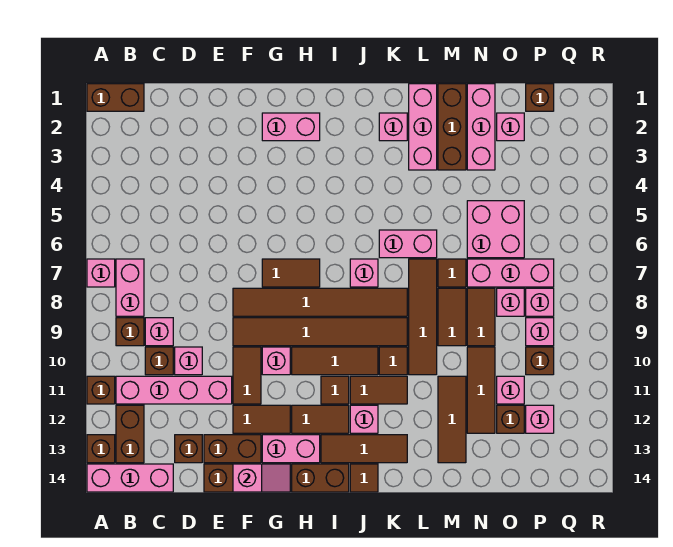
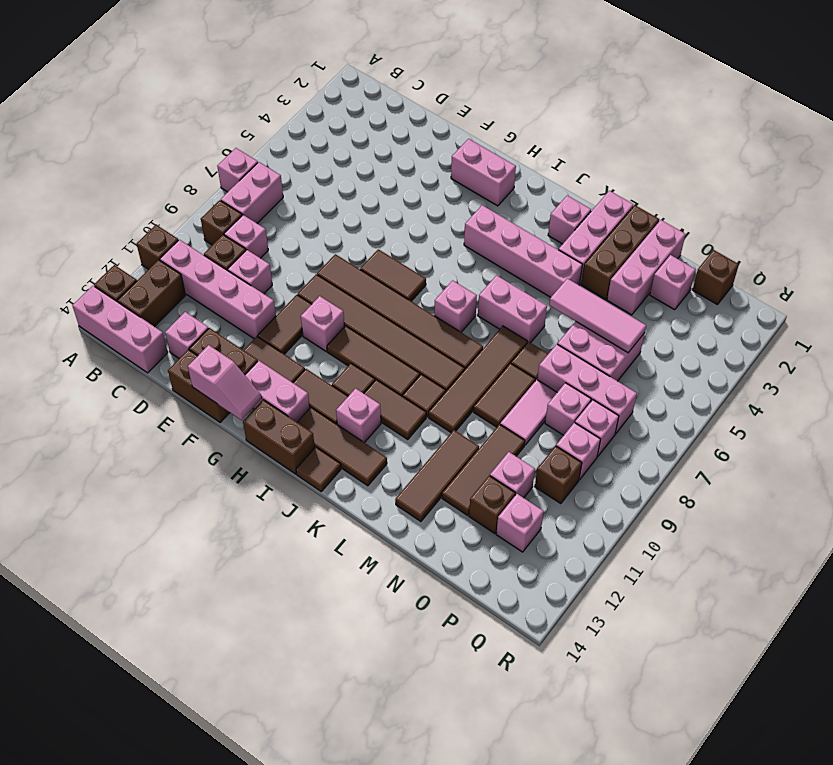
brown 1x2 brick [87,84,144,111] -> none
brown 1x1 brick [175,435,202,463] -> pink 1x1 brick [165,312,209,358]
none -> pink 1x4 brick [464,205,582,297]
none -> pink 1x3 tile [549,278,646,352]
brown 1x2 tile [467,288,495,346] -> pink 1x2 tile [500,380,557,445]

